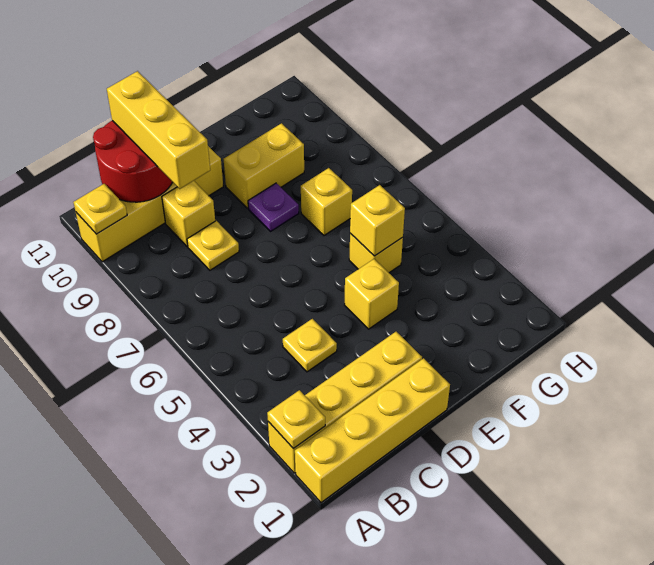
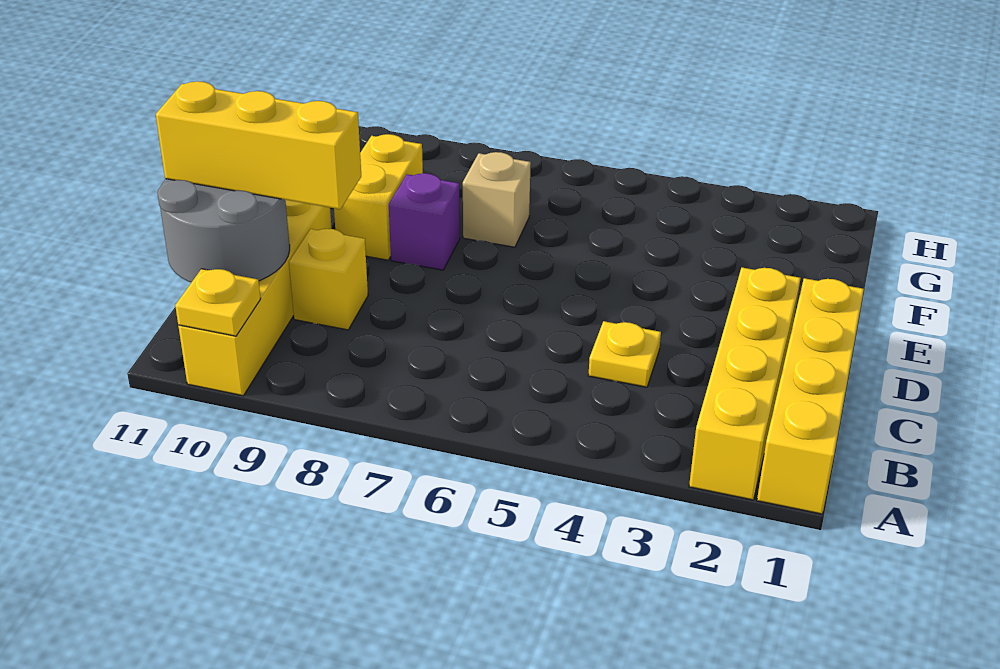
yellow 1x1 plate [267,390,325,449] -> none
red 2x2 round brick [93,121,172,202] -> grey 2x2 round brick [157,179,290,282]
yellow 1x1 plate [187,221,239,270] -> none
yellow 1x1 brick [345,259,399,329] -> none
purple 1x1 plate [248,183,299,231] -> purple 1x1 brick [389,173,460,270]
yellow 1x1 brick [349,233,403,273] -> none
yellow 1x1 brick [350,185,405,256] -> none
yellow 1x1 brick [301,168,352,236] -> tan 1x1 brick [463,152,531,247]

